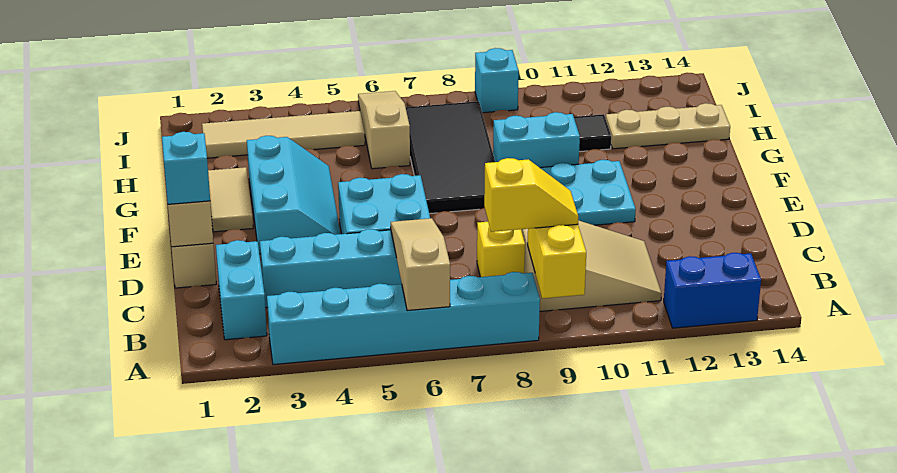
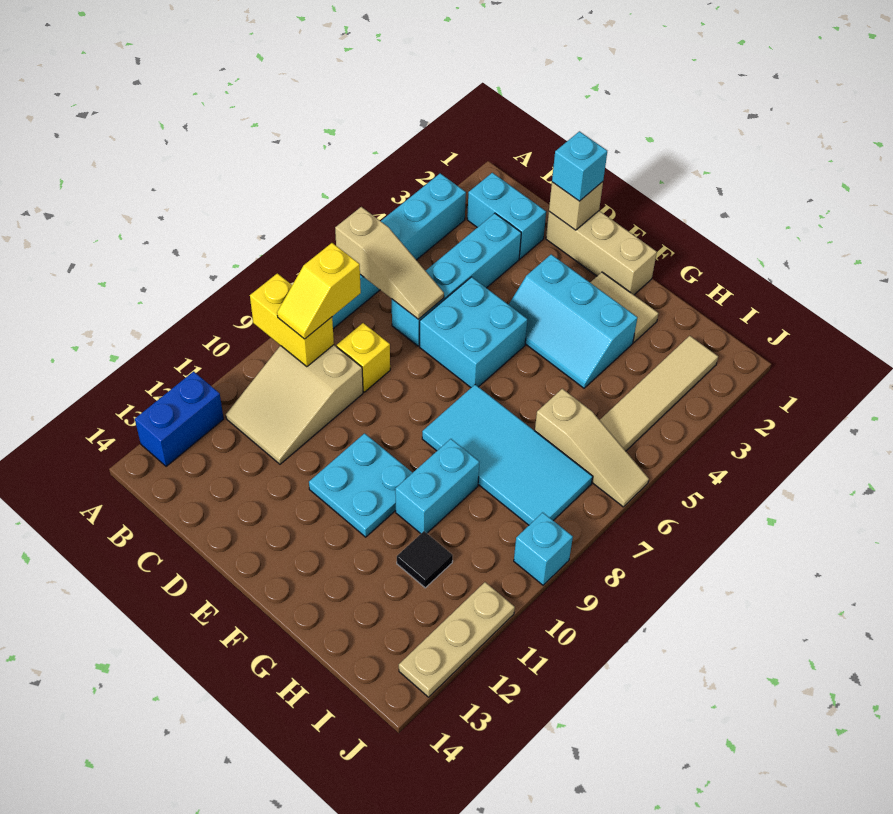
black 2x4 tile [406,101,495,214] -> cyan 2x4 tile [422,385,593,525]
tan 1x3 plate [606,103,730,149] -> tan 1x3 plate moved to [399,582,515,697]

